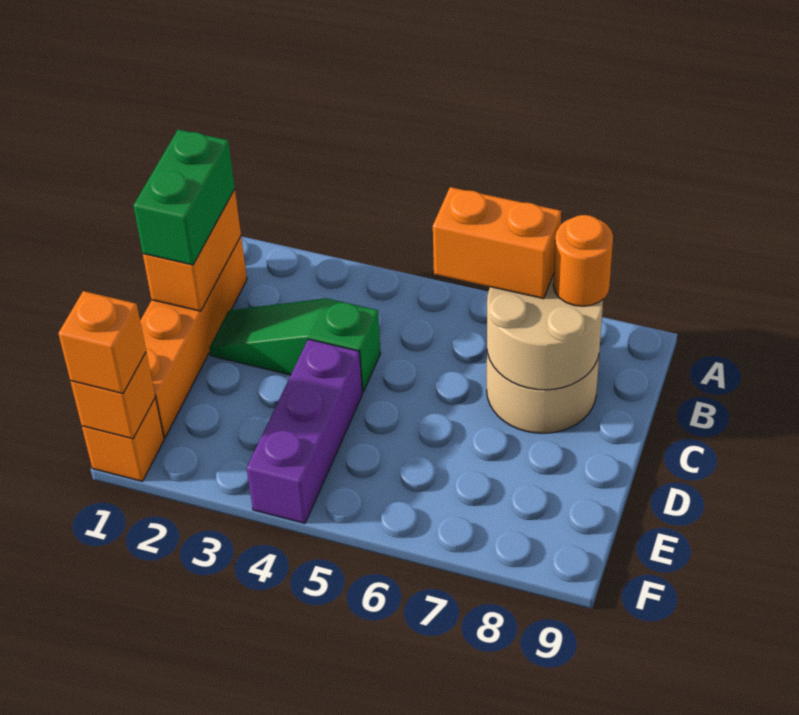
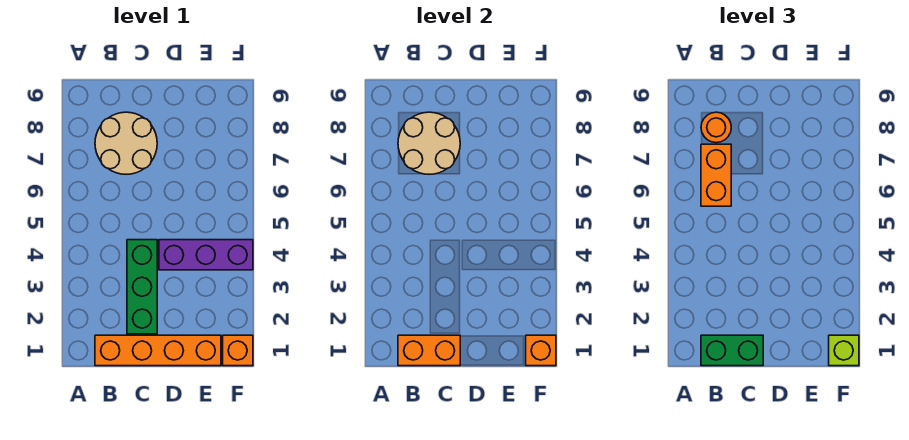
green 1x3 slope [209,298,381,392] -> green 1x3 brick [127,240,157,334]
orange 1x1 brick [58,291,146,394] -> lime 1x1 brick [829,335,859,366]

